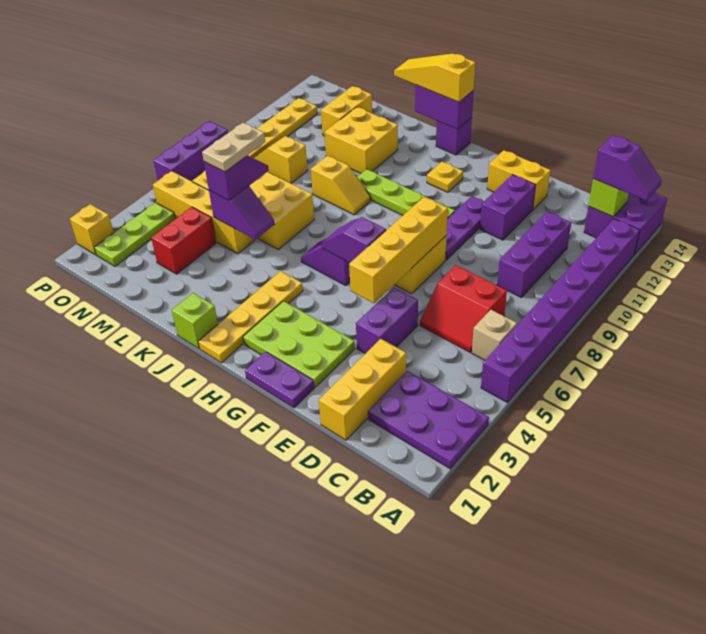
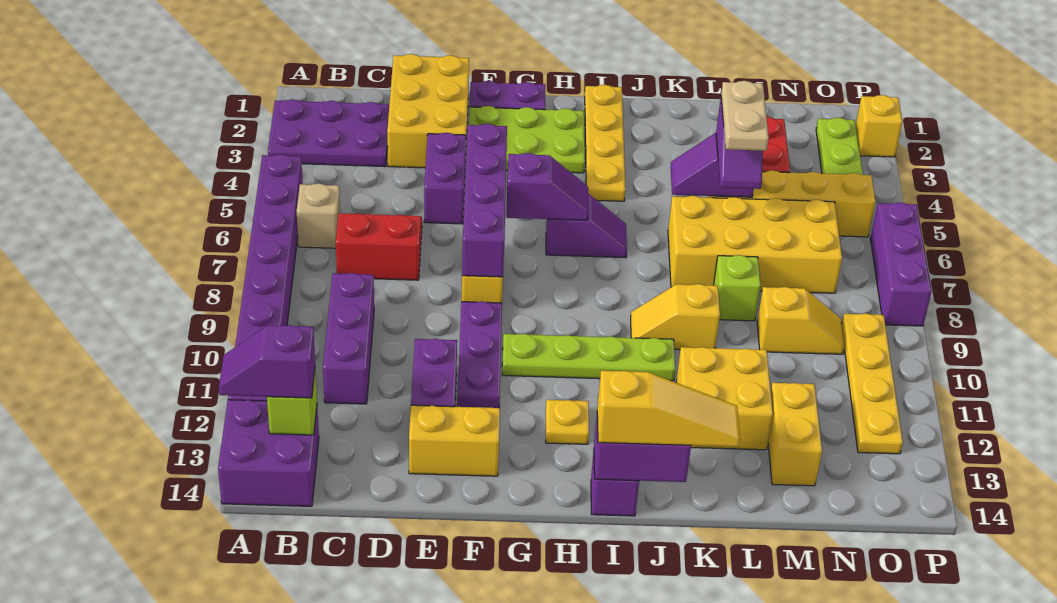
yellow 1x3 brick [319,339,406,440] -> yellow 2x3 brick [387,54,469,168]
yellow 1x4 brick [349,197,448,303] -> purple 1x4 brick [462,124,507,277]
lime 1x1 brick [172,293,218,348] -> lime 1x1 brick moved to [714,255,761,321]

